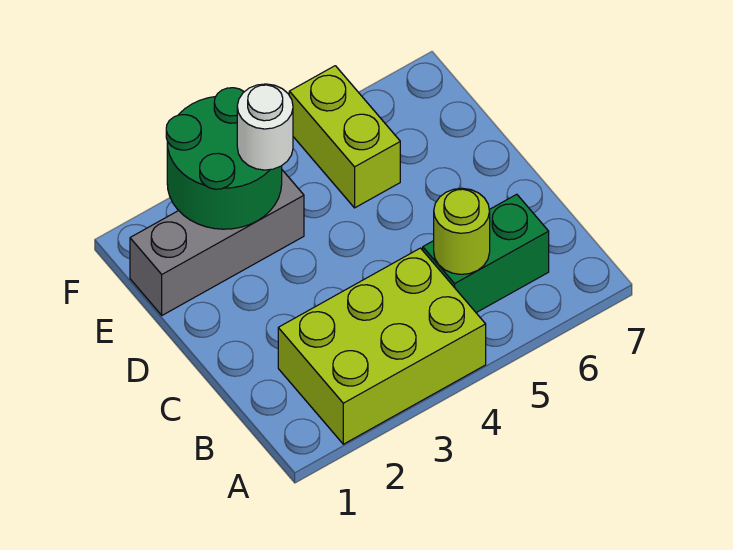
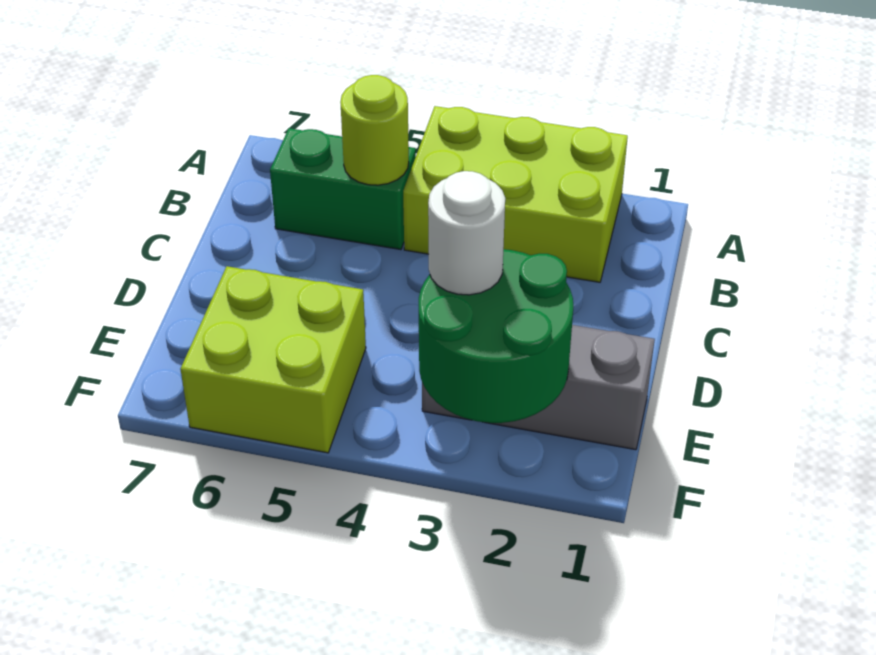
lime 1x2 brick [289,66,400,208] -> lime 2x2 brick [180,266,366,453]

